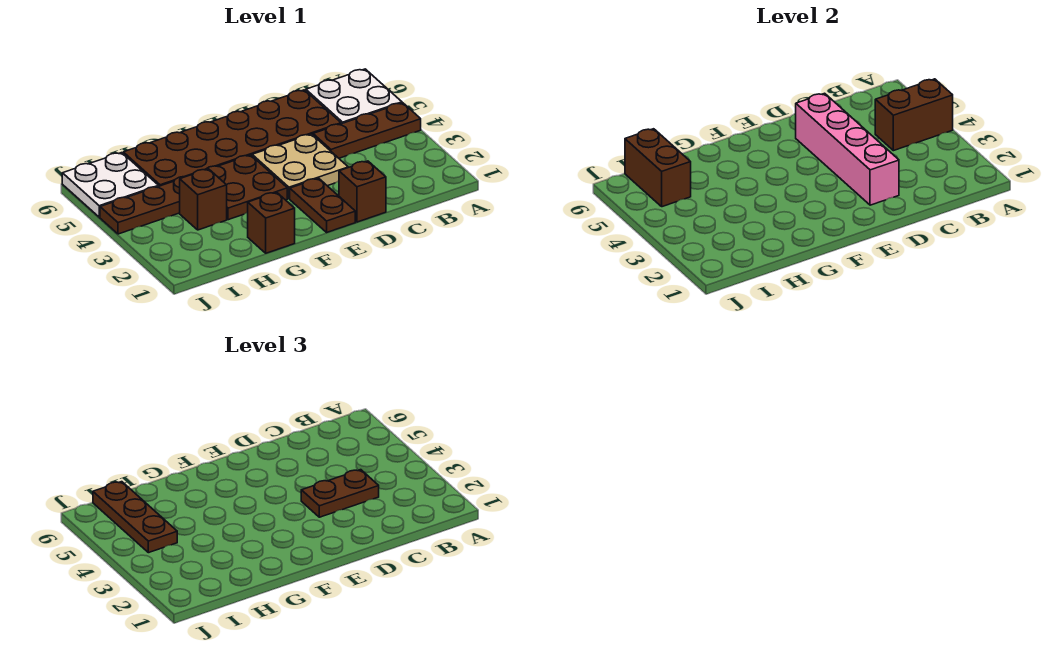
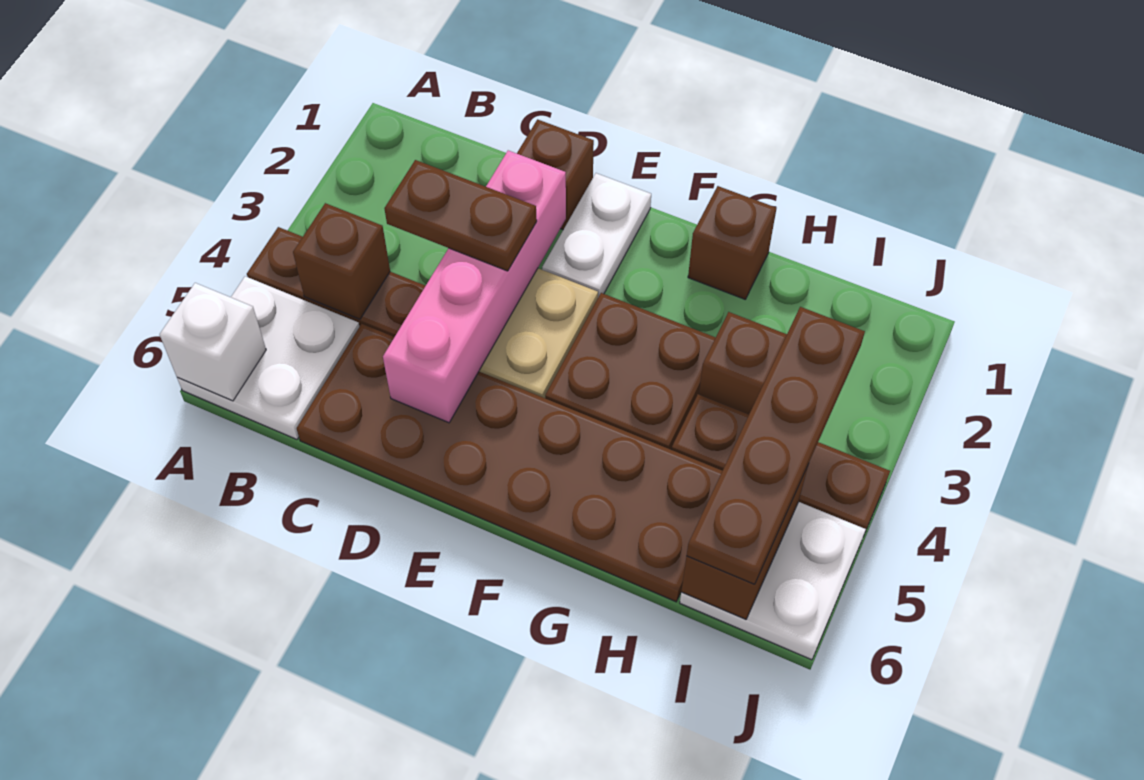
brown 1x2 brick [875,79,953,151] -> brown 1x1 brick [293,203,390,319]
none -> white 1x1 brick [160,283,266,401]
brown 1x2 plate [290,178,355,232] -> white 1x2 plate [542,173,651,297]
brown 1x3 plate [93,482,177,553] -> brown 1x4 plate [687,307,865,584]

